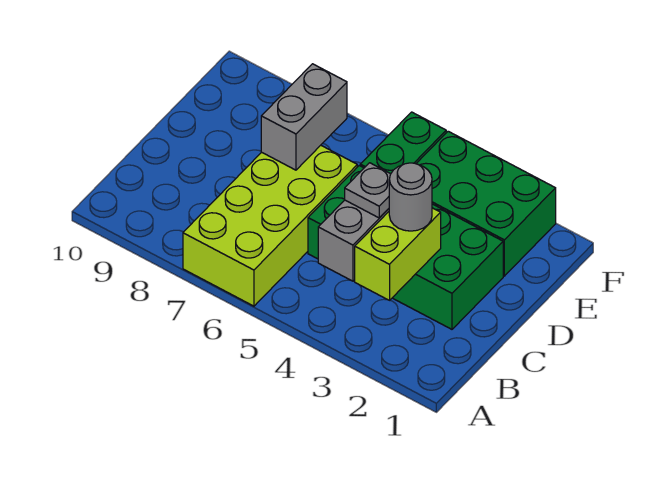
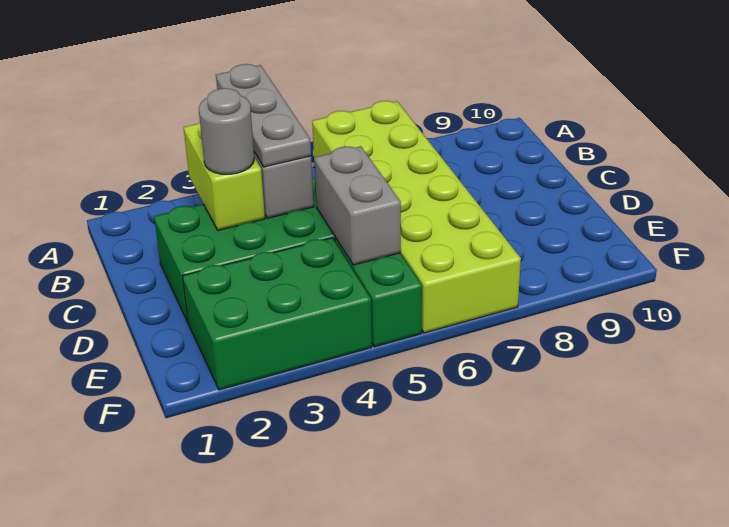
lime 2x4 brick [183,145,357,306] -> lime 2x6 brick [312,101,521,333]
grey 1x1 plate [345,163,390,218] -> grey 1x3 plate [216,64,311,167]
grey 1x2 brick [261,64,347,170] -> grey 1x2 brick moved to [314,146,401,265]

